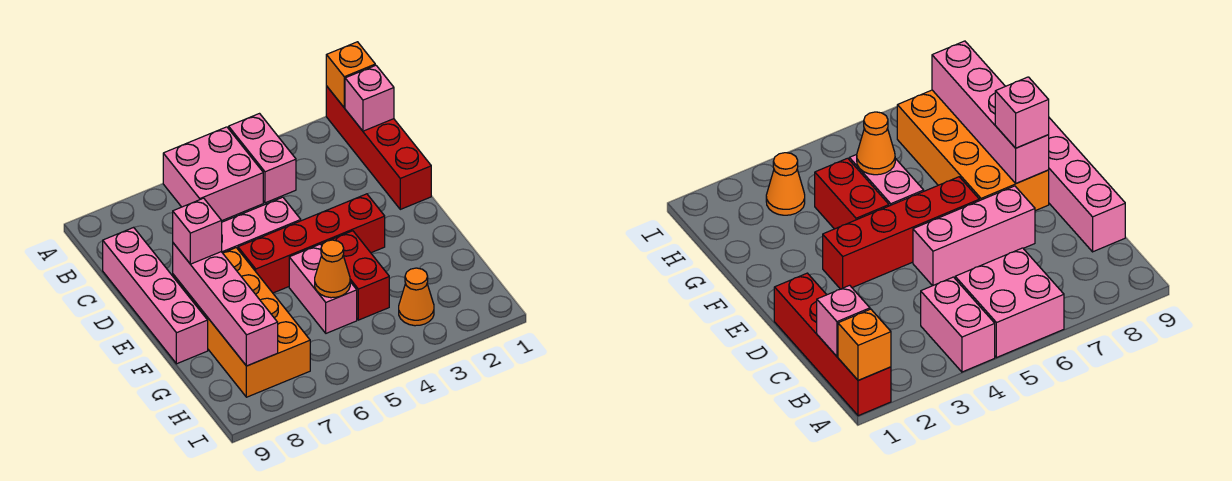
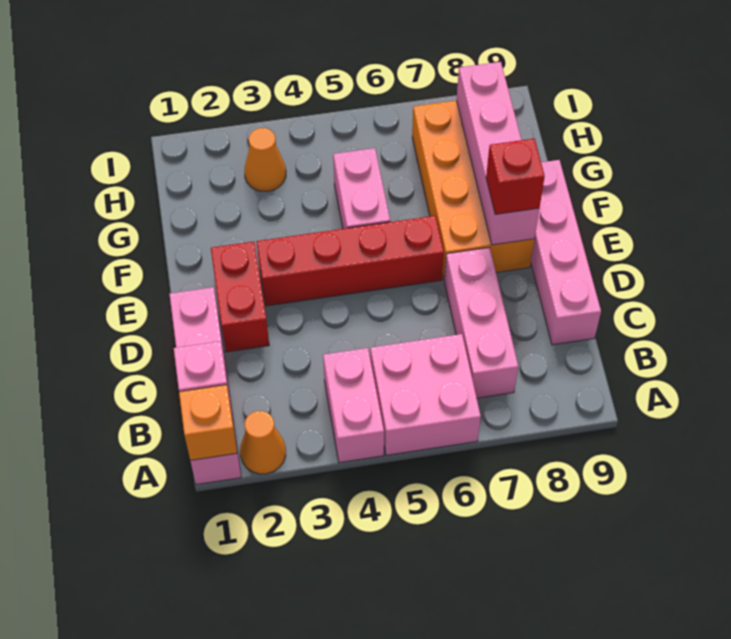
red 1x4 brick [326,86,431,209] -> pink 1x4 brick [170,287,241,485]
pink 1x3 brick [222,197,301,253] -> pink 1x3 brick turned to [444,248,518,398]
pink 1x1 brick [173,198,222,264] -> red 1x1 brick [486,139,545,214]
red 1x2 brick [322,231,389,320] -> red 1x2 brick moved to [211,242,269,352]
orange 1x1 cone [315,240,350,298] -> orange 1x1 cone moved to [240,411,286,474]

